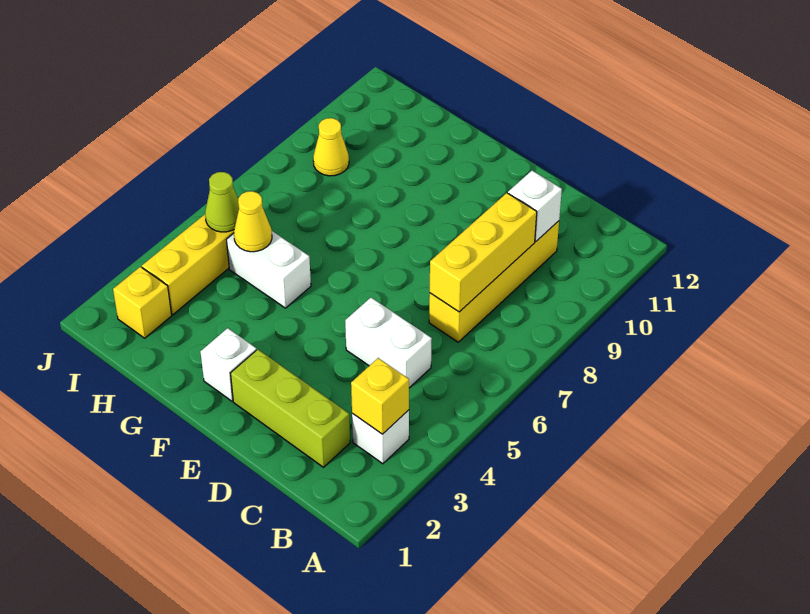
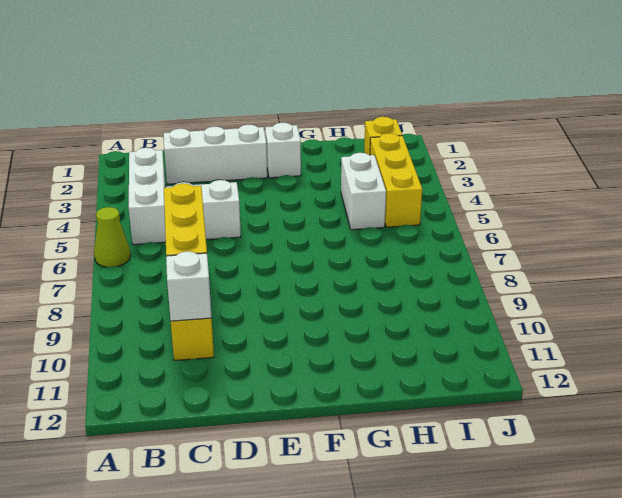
white 1x1 brick [352,410,409,464] -> white 1x3 brick [129,148,166,244]
yellow 1x1 brick [351,358,409,434] -> none
lime 1x3 brick [231,349,350,467] -> white 1x3 brick [164,125,267,184]
white 1x2 brick [227,231,311,308] -> white 1x2 brick turned to [341,153,386,230]
yellow 1x1 cone [234,191,272,252] -> none
lime 1x1 cone [205,172,239,232] -> lime 1x1 cone moved to [94,207,131,267]
yellow 1x1 cone [313,118,349,176] -> none

